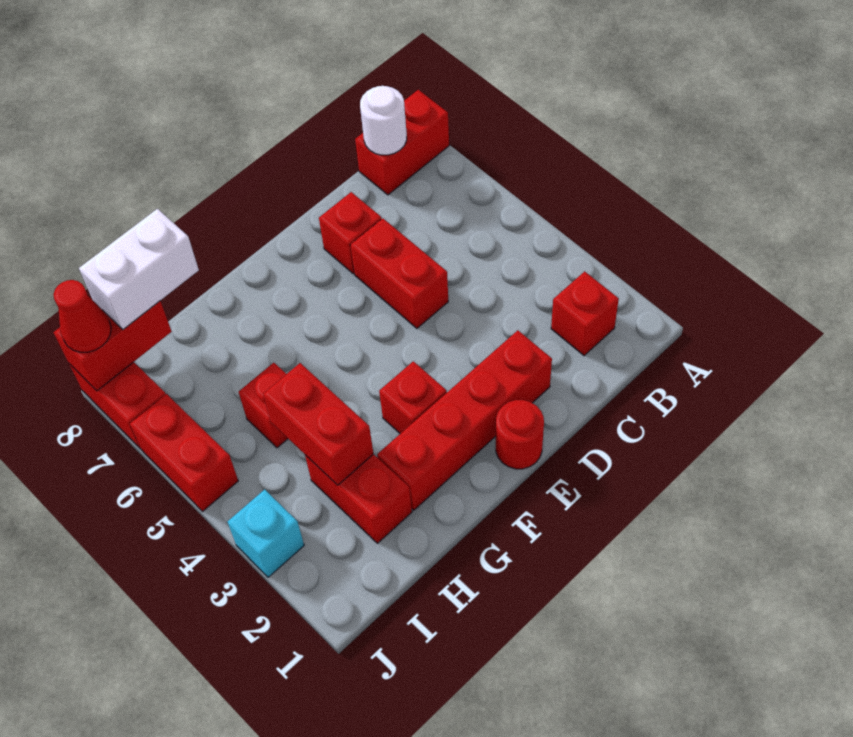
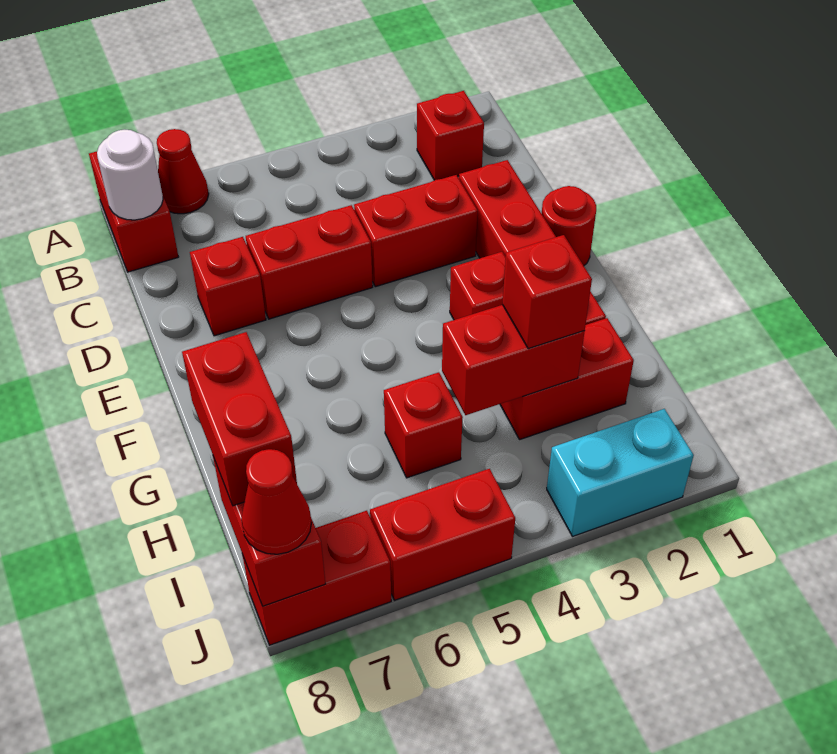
none -> red 1x1 cone [157,129,209,214]
none -> red 1x2 brick [354,175,478,287]
none -> red 1x1 brick [502,235,592,349]
white 1x2 brick [79,209,199,329] -> red 1x2 brick [182,332,297,506]
cyan 1x1 brick [227,489,304,577] -> cyan 1x2 brick [547,409,694,537]

